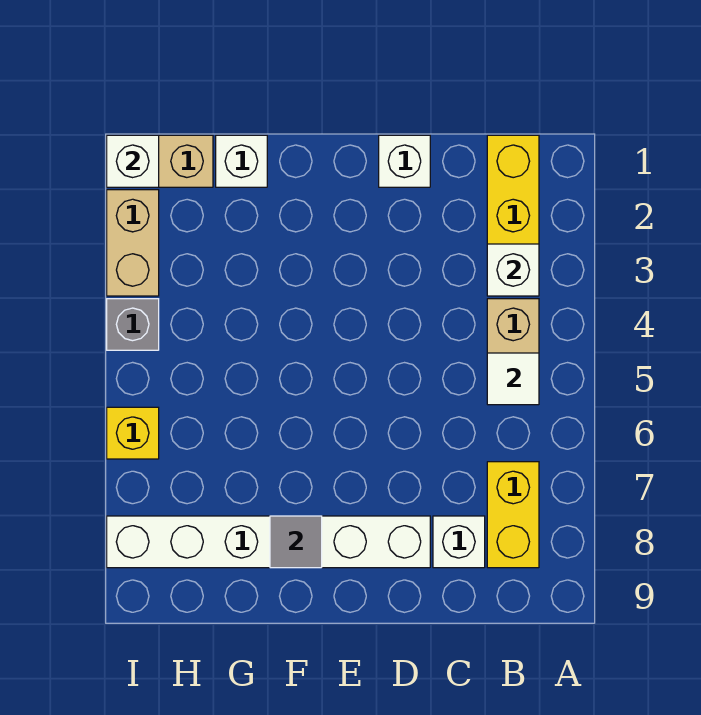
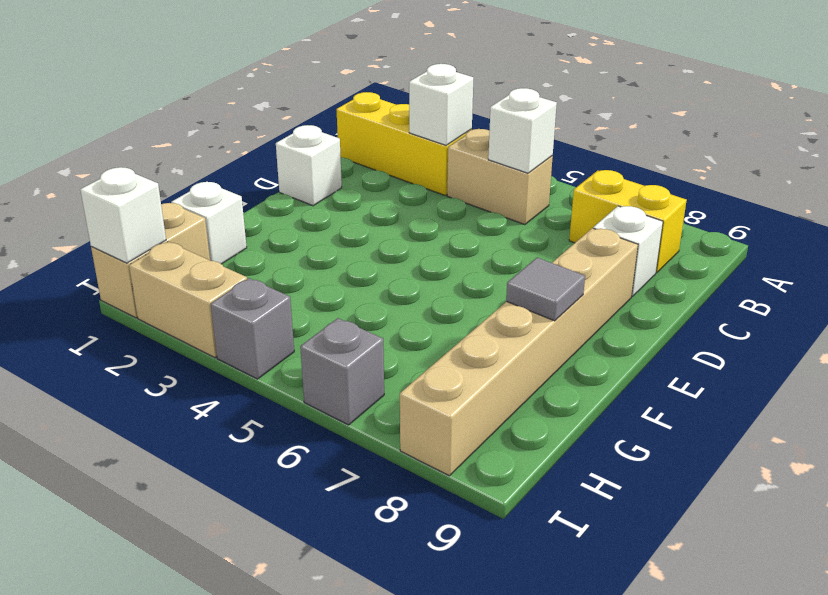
white 1x1 tile [487,353,539,405] -> white 1x1 brick [488,88,557,173]
white 1x6 brick [107,516,430,568] -> tan 1x6 brick [400,228,638,476]
yellow 1x1 brick [107,407,159,459] -> grey 1x1 brick [300,318,384,425]

